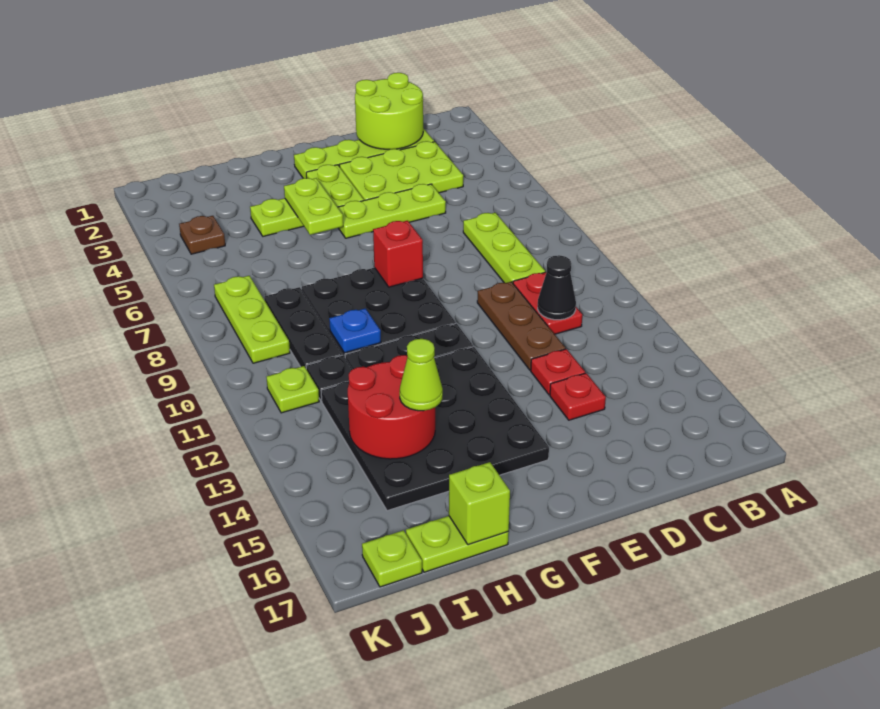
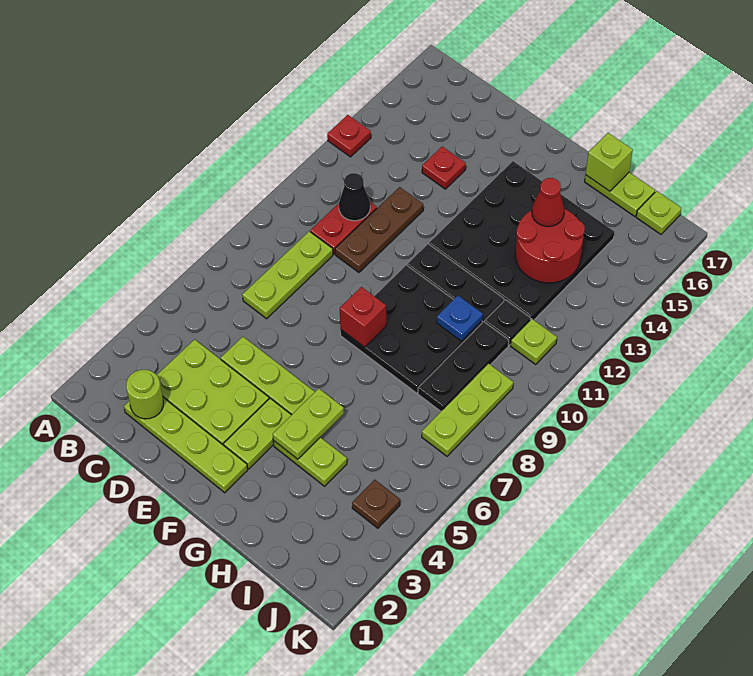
lime 2x2 round brick [355,73,423,149] -> lime 1x1 round brick [126,370,163,419]
red 1x1 plate [531,349,585,395] -> red 1x1 plate moved to [327,115,371,157]
lime 1x1 cone [400,339,443,411] -> red 1x1 cone [532,178,564,227]

